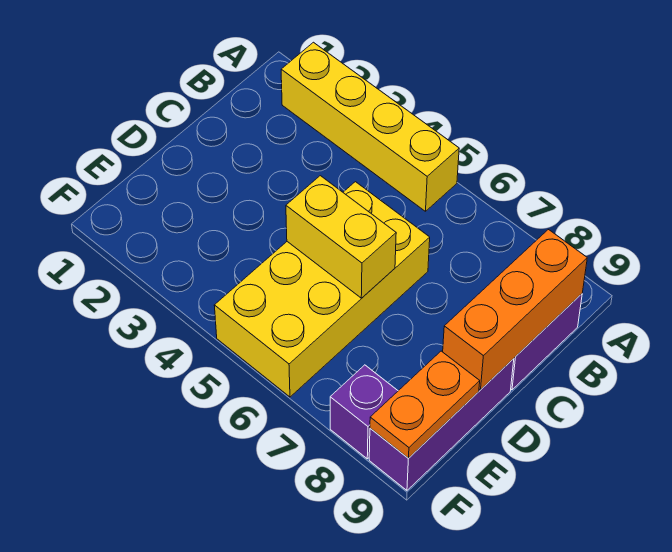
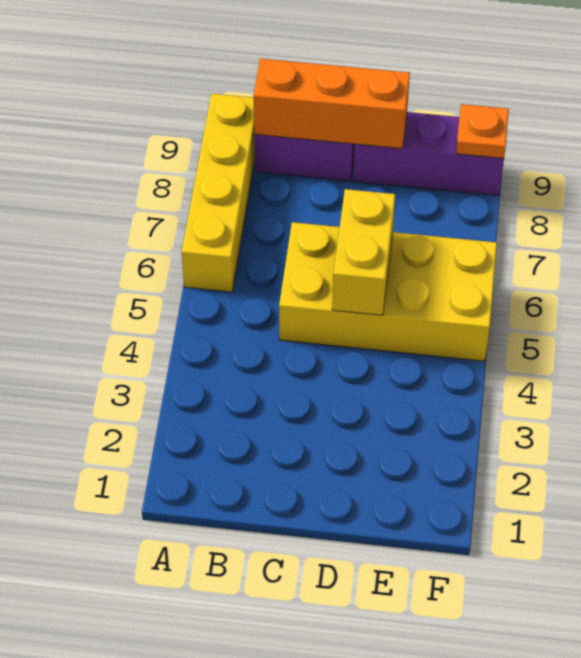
yellow 1x4 brick [281,42,459,211] -> yellow 1x4 brick moved to [182,93,255,292]
orange 1x2 plate [370,351,480,458] -> orange 1x1 plate [456,104,509,158]
purple 1x1 brick [330,365,398,459] -> none

